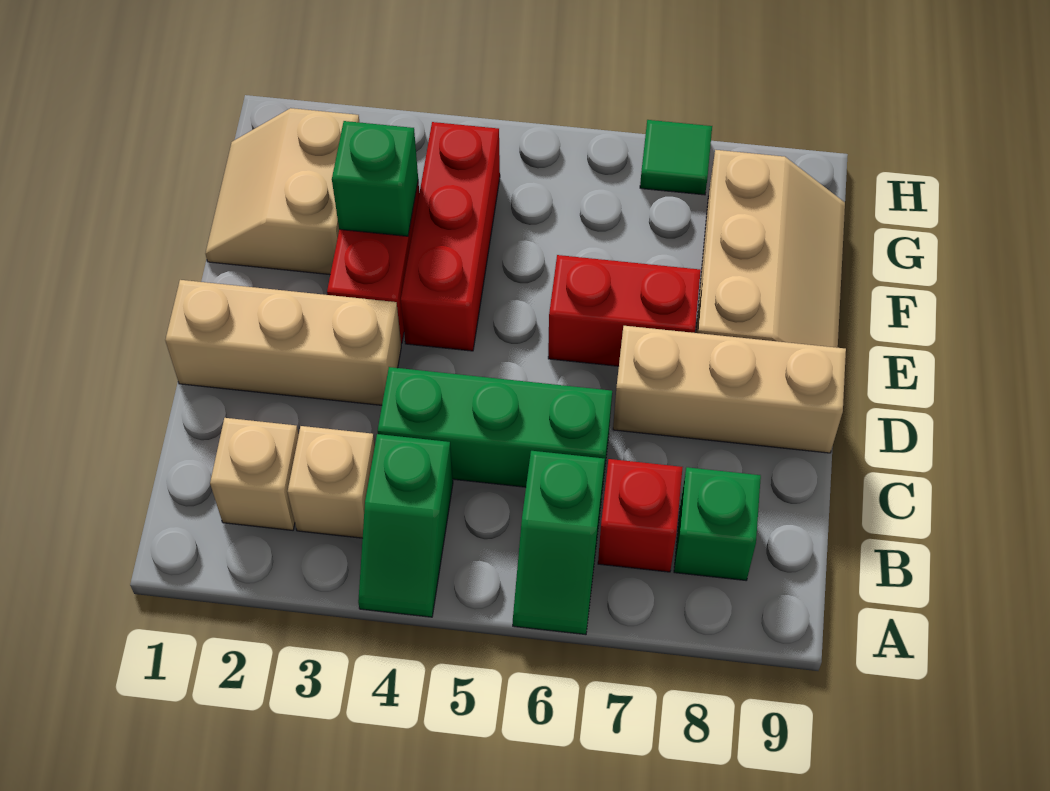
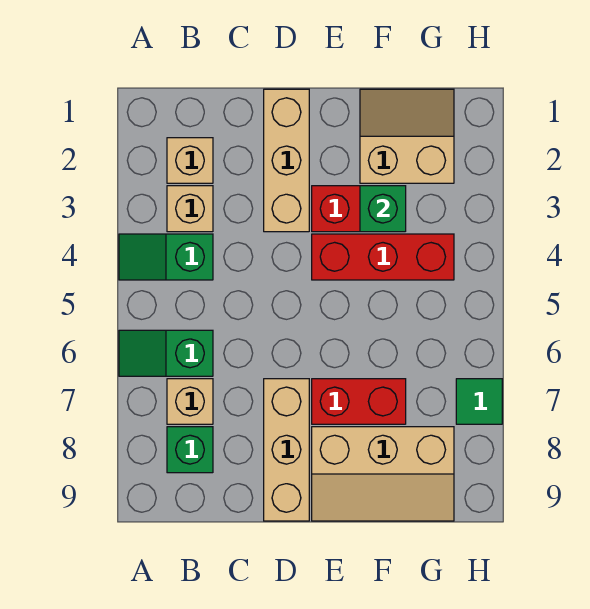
red 1x1 brick [598,459,683,572] -> tan 1x1 brick [167,379,213,424]
green 1x3 brick [378,367,612,490] -> none
red 1x2 brick [548,255,701,366] -> red 1x2 brick turned to [312,379,406,424]

